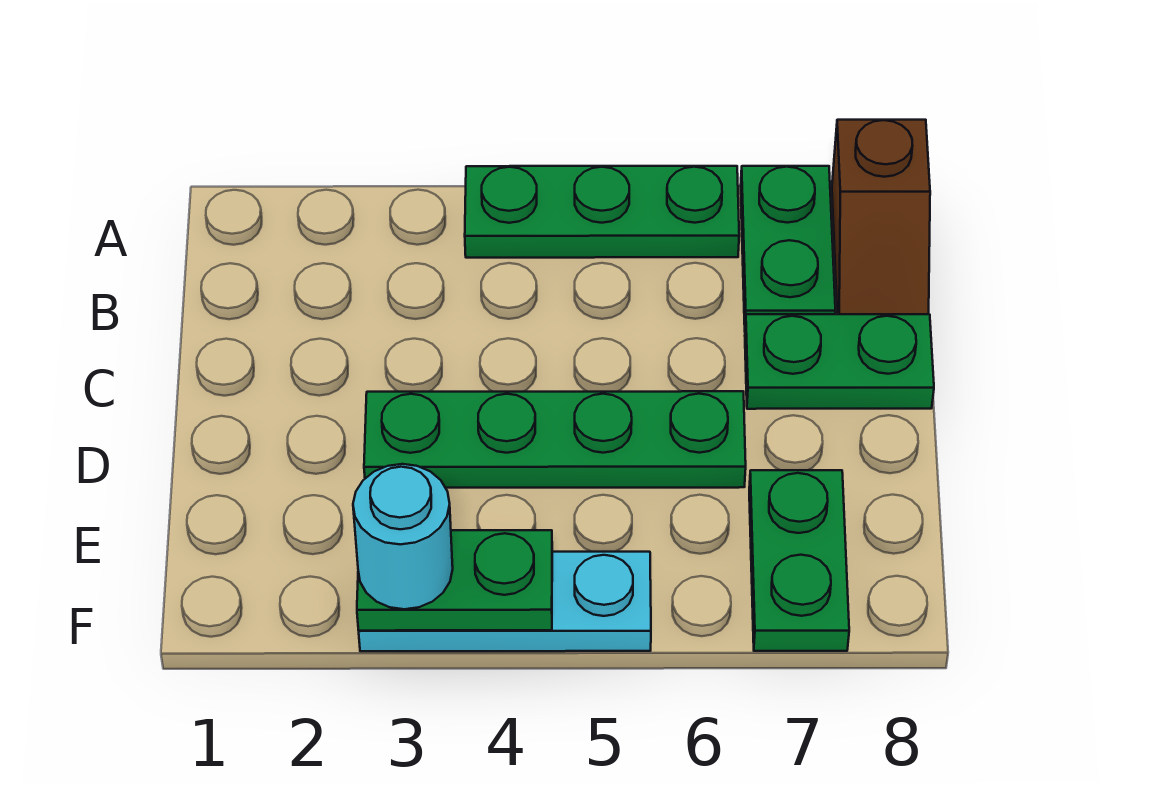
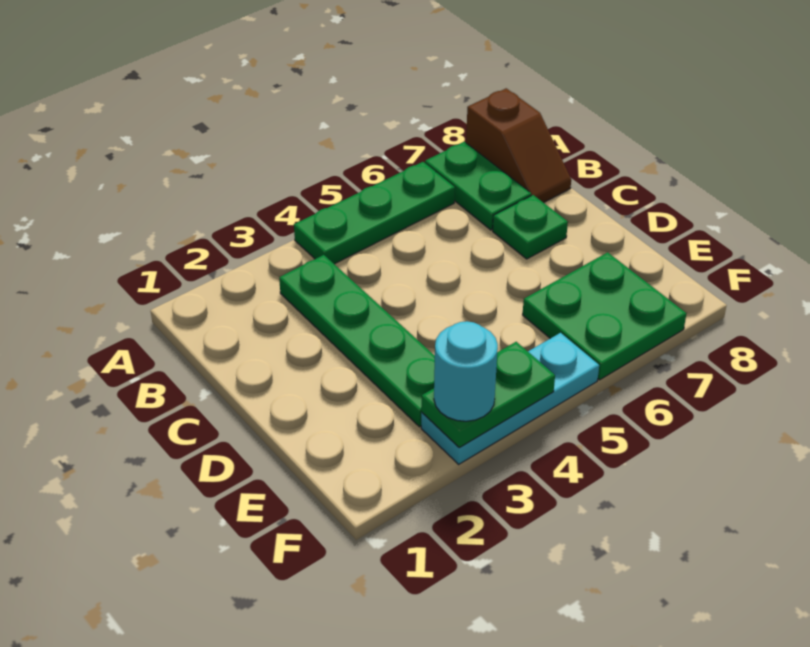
green 1x2 plate [745,314,934,409] -> green 1x1 plate [493,195,568,259]
green 1x4 plate [364,391,746,488] -> green 1x4 plate turned to [279,255,435,427]
green 1x2 plate [749,470,849,651] -> green 2x2 plate [523,252,687,380]

